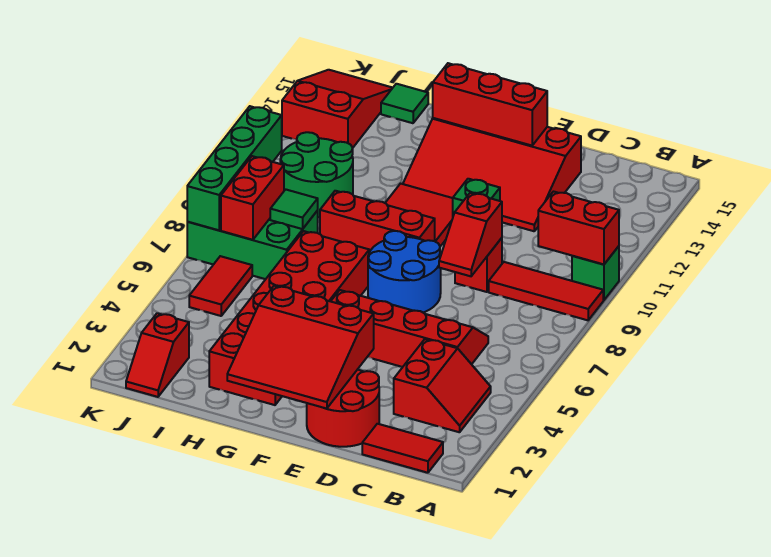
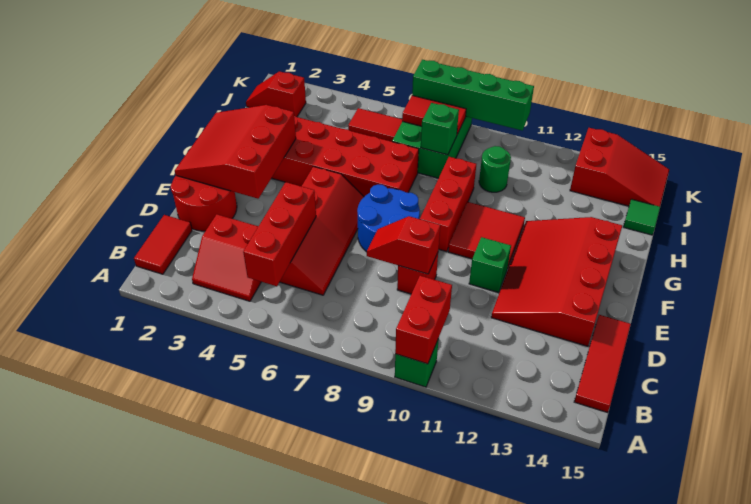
red 1x3 tile [489,262,603,320] -> red 1x3 tile moved to [574,315,631,412]
red 1x3 brick [433,63,547,146] -> red 1x3 brick moved to [243,182,316,286]
green 1x1 tile [270,189,318,229] -> green 1x1 brick [421,103,459,155]
green 2x2 round brick [280,132,353,217] -> green 1x1 round brick [479,146,511,192]
red 1x2 brick [221,156,284,240] -> red 1x2 tile [402,96,466,134]

